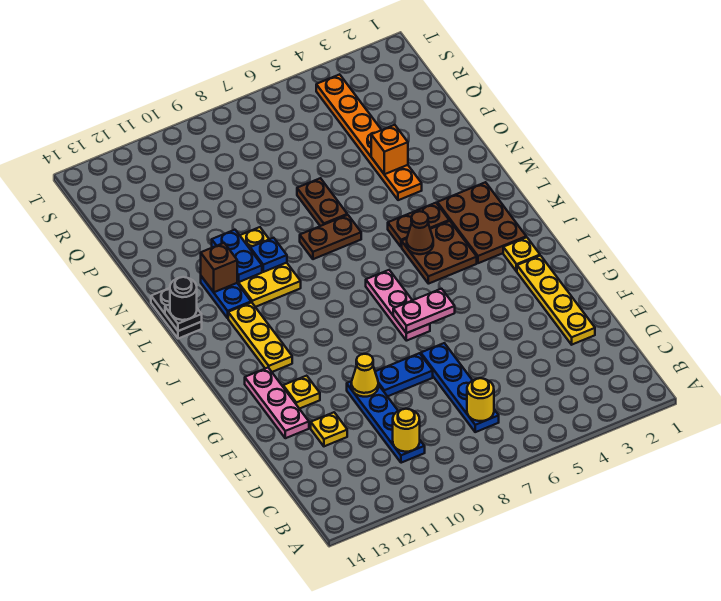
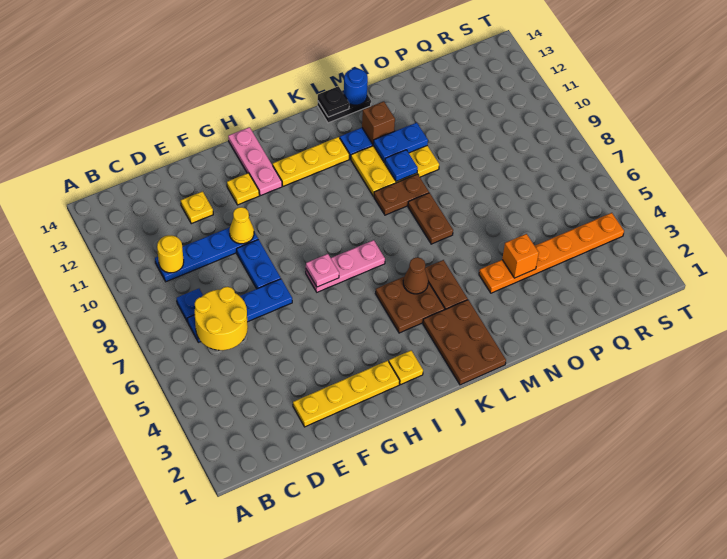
yellow 1x1 round brick [467,378,494,421] -> yellow 2x2 round brick [194,287,248,350]
none -> blue 1x1 plate [177,289,203,322]
pink 1x3 plate [245,368,309,438] -> pink 1x3 plate turned to [228,127,282,196]
pink 1x2 plate [393,289,455,333] -> pink 1x1 plate [306,254,339,287]
brown 2x3 plate [437,182,526,263] -> brown 2x3 plate turned to [423,300,506,385]
black 1x1 round brick [170,277,197,320] -> none
none -> blue 1x1 round brick [344,69,368,105]
brown 1x2 plate [297,178,347,226] -> brown 1x2 plate moved to [374,174,429,215]

